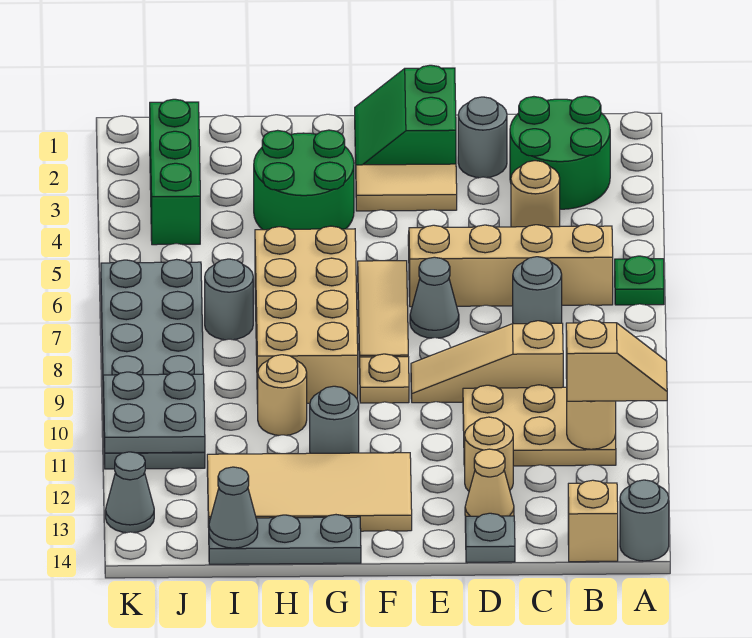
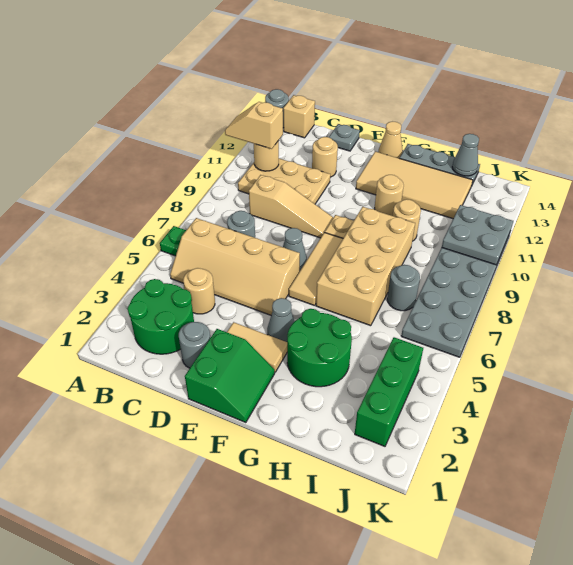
tan 1x1 cone [465,449,514,516] -> tan 1x1 cone moved to [378,122,403,158]
grey 1x1 round brick [310,386,359,453] -> tan 1x1 round brick [375,175,404,216]
grey 1x1 cone [106,452,154,533] -> grey 1x1 cone moved to [267,298,295,342]

